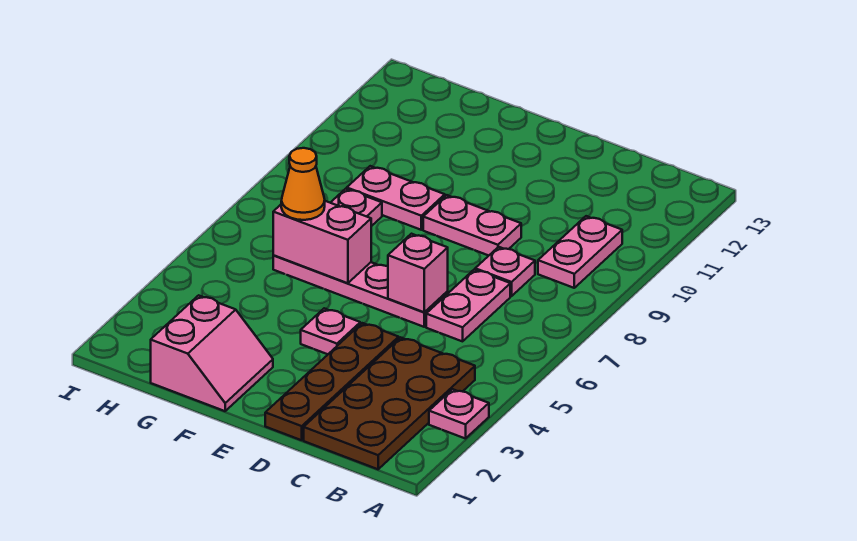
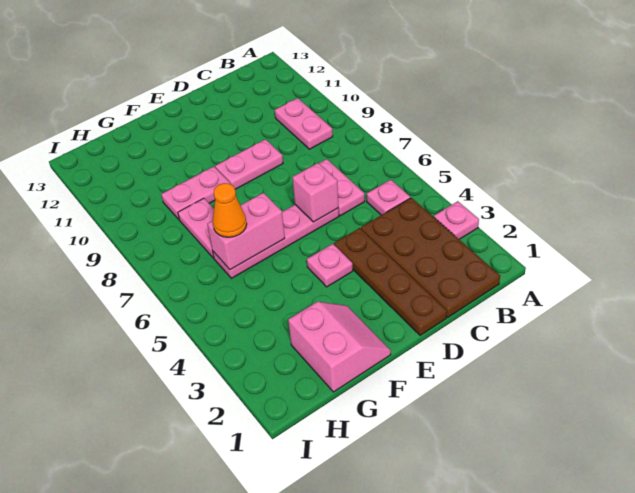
pink 1x1 plate [475,247,535,296] -> pink 1x1 plate moved to [367,180,410,215]

